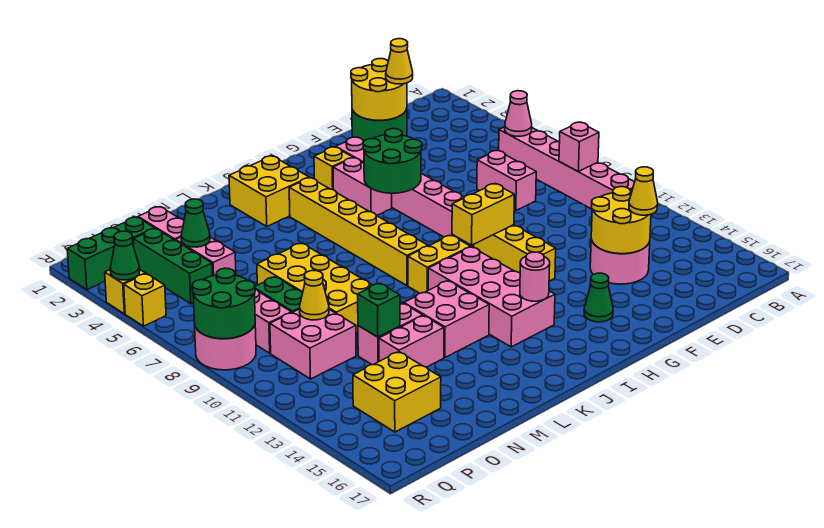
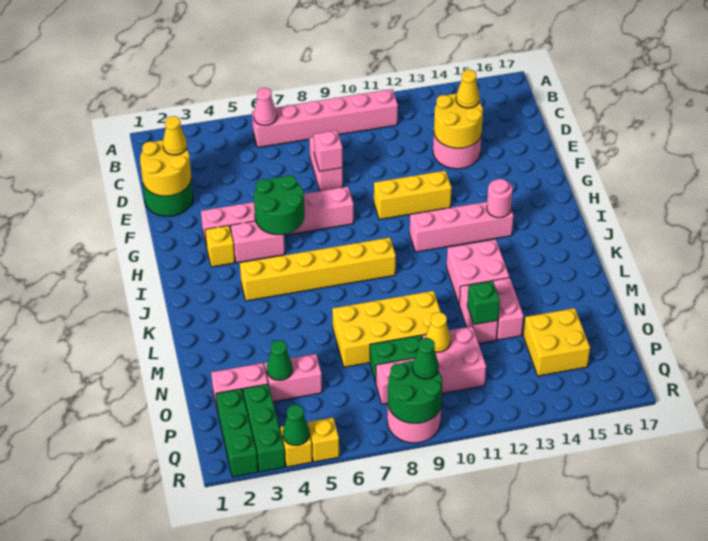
pink 1x1 brick [559,122,599,172] -> pink 1x1 brick moved to [314,130,343,171]
pink 1x2 brick [477,151,536,211] -> pink 1x2 brick turned to [309,137,343,191]
yellow 1x2 brick [452,184,514,245] -> none
green 1x1 cone [584,273,613,322] -> green 1x1 cone moved to [412,338,439,379]
yellow 1x2 brick [408,236,471,293] -> none
pink 2x4 brick [428,247,555,347] -> pink 1x4 brick [410,202,514,252]
yellow 2x2 brick [229,156,309,226] -> none
green 1x3 brick [133,229,212,304] -> green 1x3 brick turned to [243,384,285,472]

